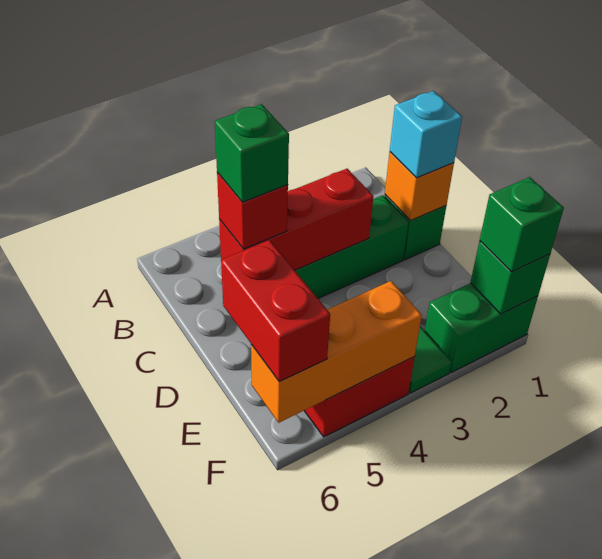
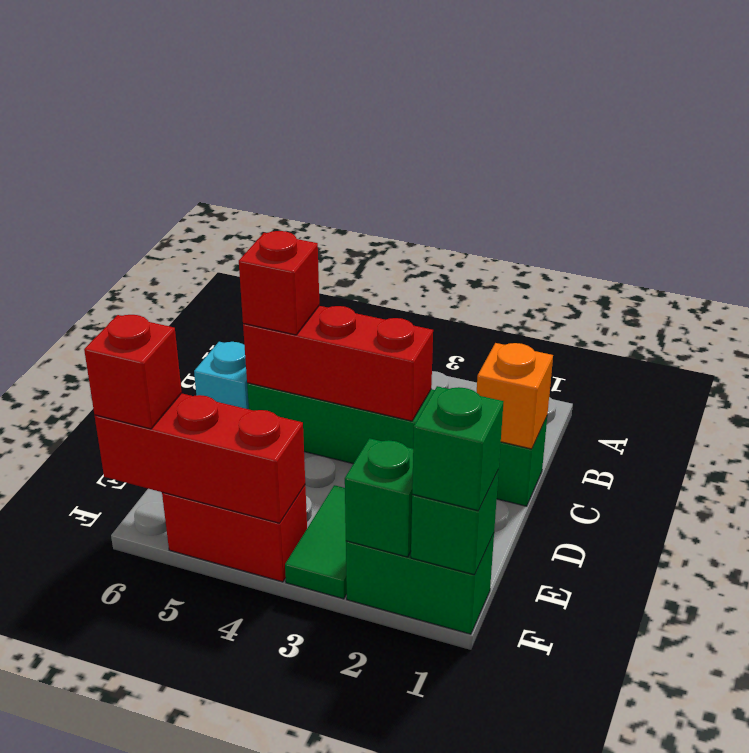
cyan 1x1 brick [390,91,462,178] -> cyan 1x1 brick moved to [194,342,249,409]
green 1x1 brick [215,104,289,202] -> green 1x1 brick moved to [345,438,413,557]
red 1x2 brick [221,240,330,382] -> red 1x1 brick [84,315,182,429]
orange 1x3 brick [251,281,422,423] -> red 1x3 brick [95,393,305,523]

